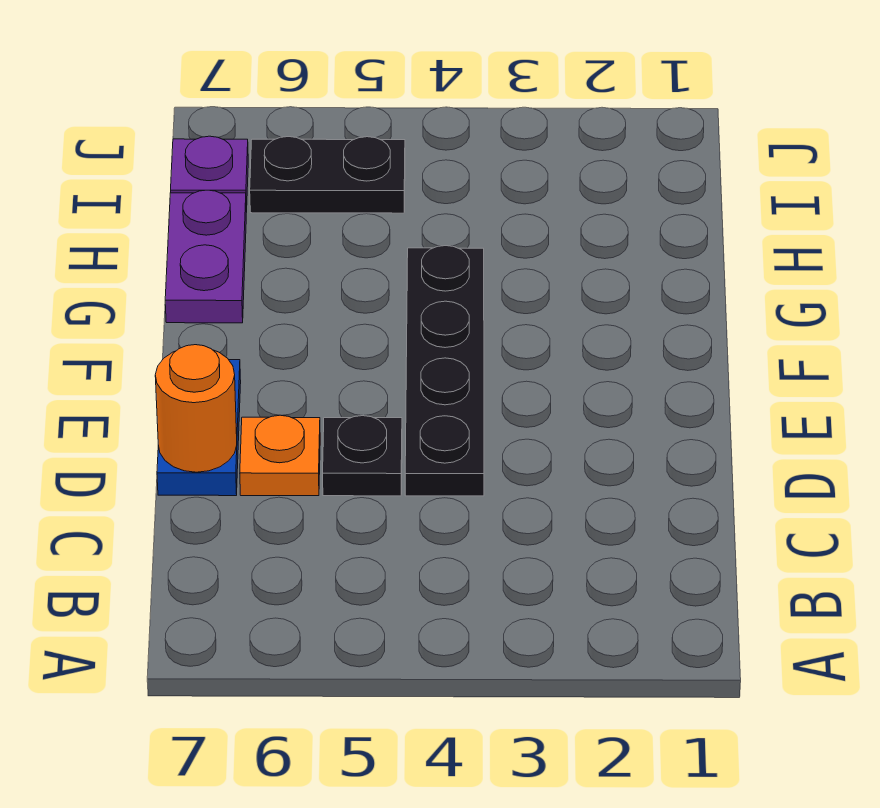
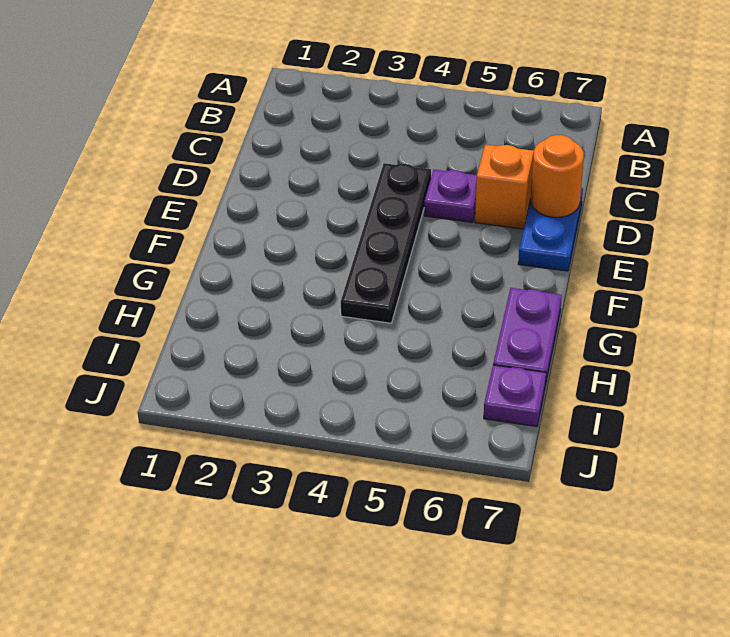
black 1x1 plate [323,416,402,496] -> purple 1x1 plate [424,170,477,222]
orange 1x1 plate [240,415,320,496] -> orange 1x1 brick [475,145,534,229]
black 1x2 plate [250,137,405,213] -> none

